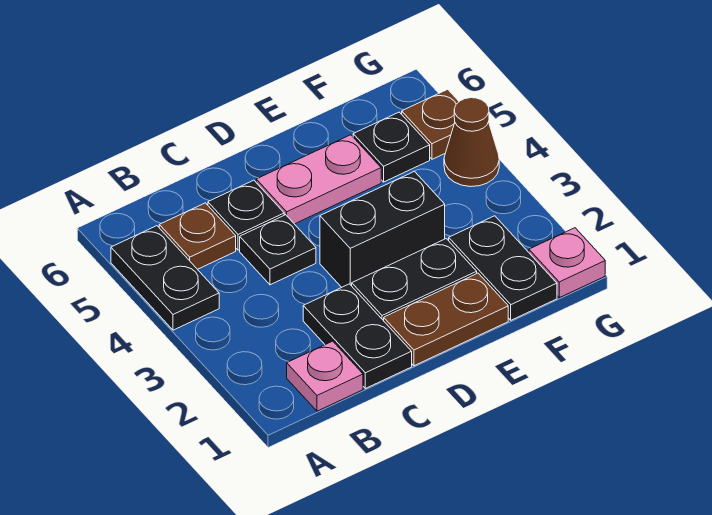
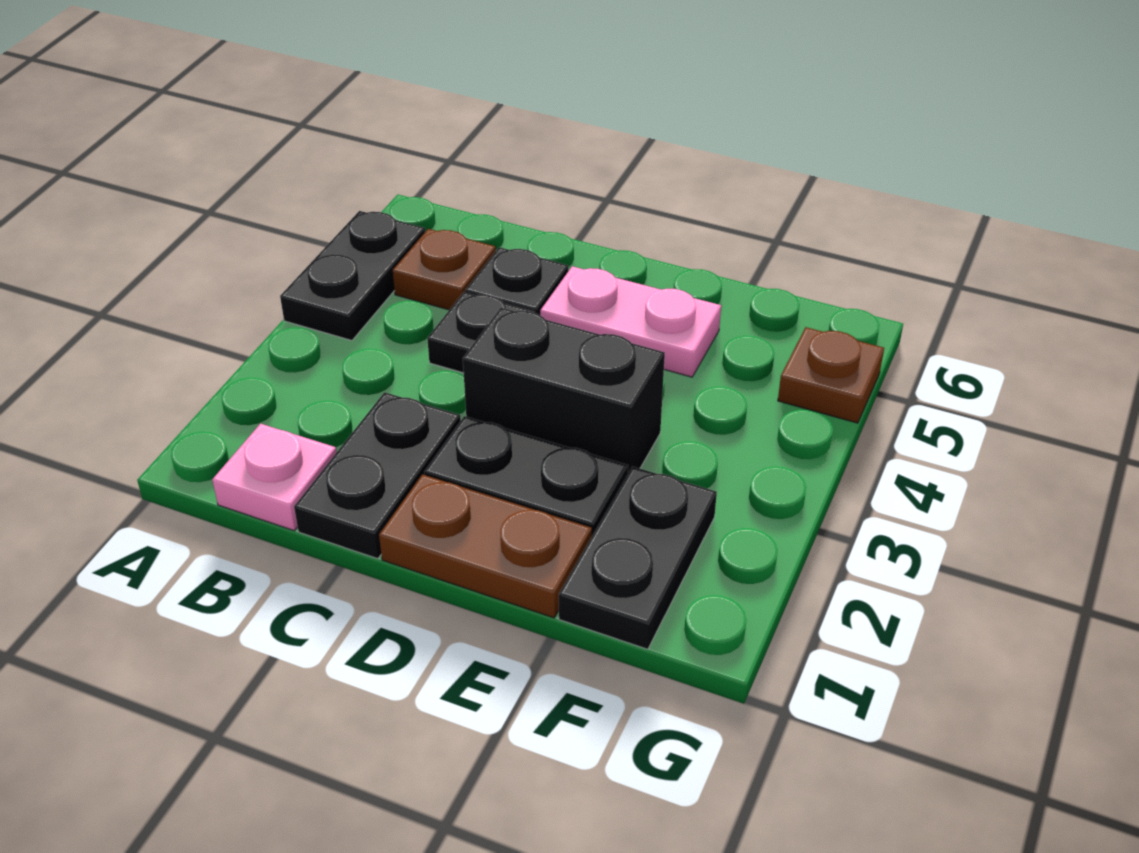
black 1x1 plate [353,112,430,182] -> none
pink 1x1 plate [529,228,605,298] -> none
brown 1x1 cone [444,98,499,187] -> none

